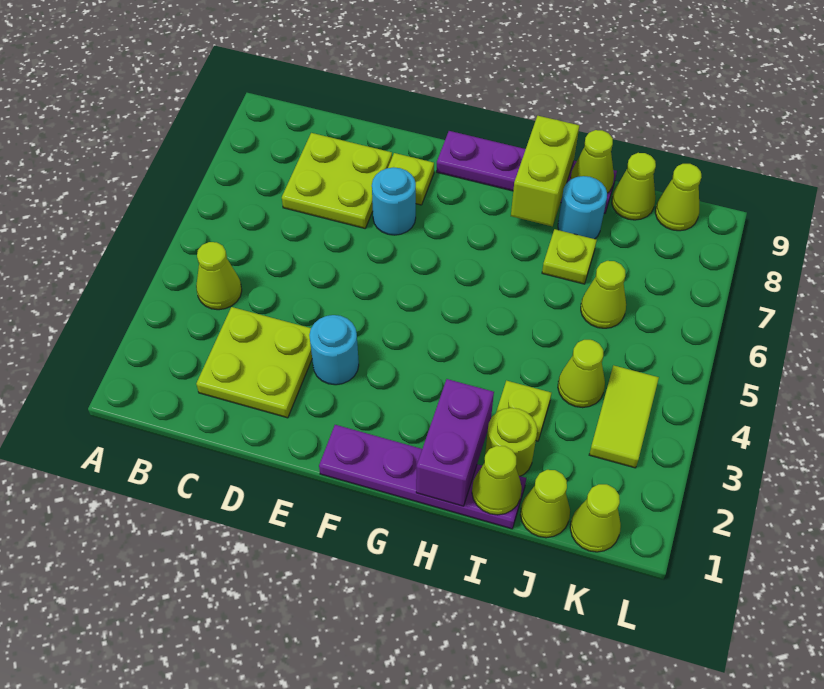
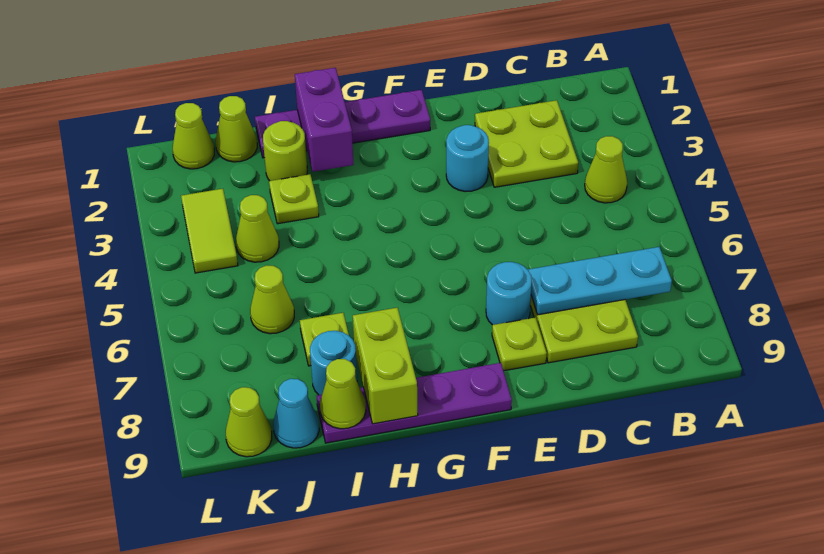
none -> cyan 1x3 plate [528,247,672,315]
lime 1x1 cone [472,446,522,515] -> none
lime 1x1 cone [612,153,656,220] -> cyan 1x1 cone [273,379,319,448]

